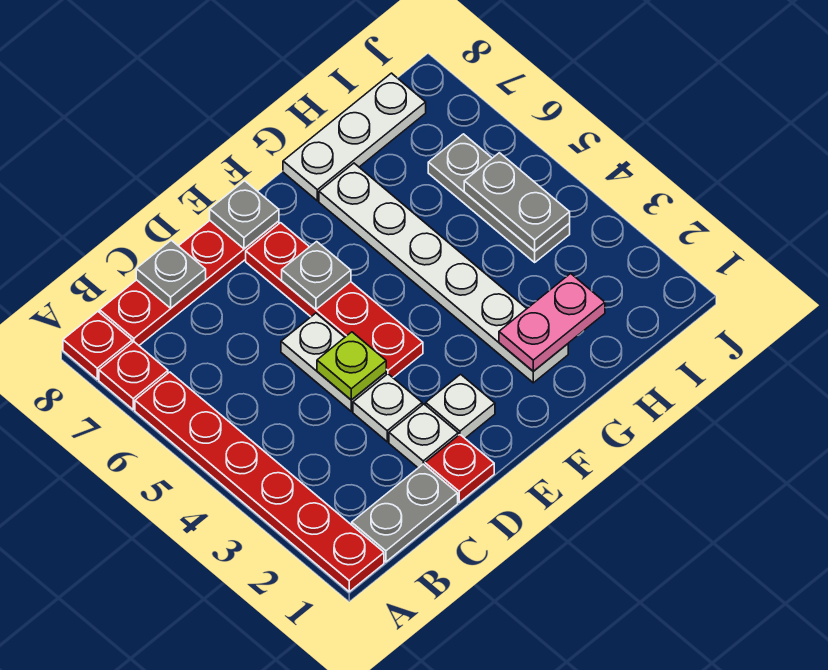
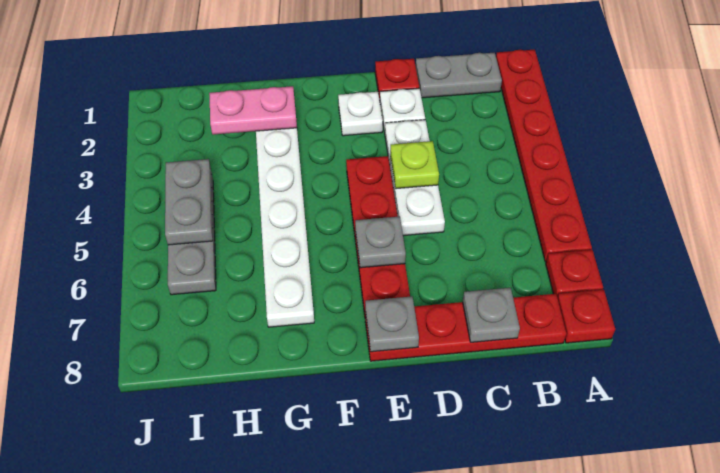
white 1x3 plate [283,73,426,201] -> none

